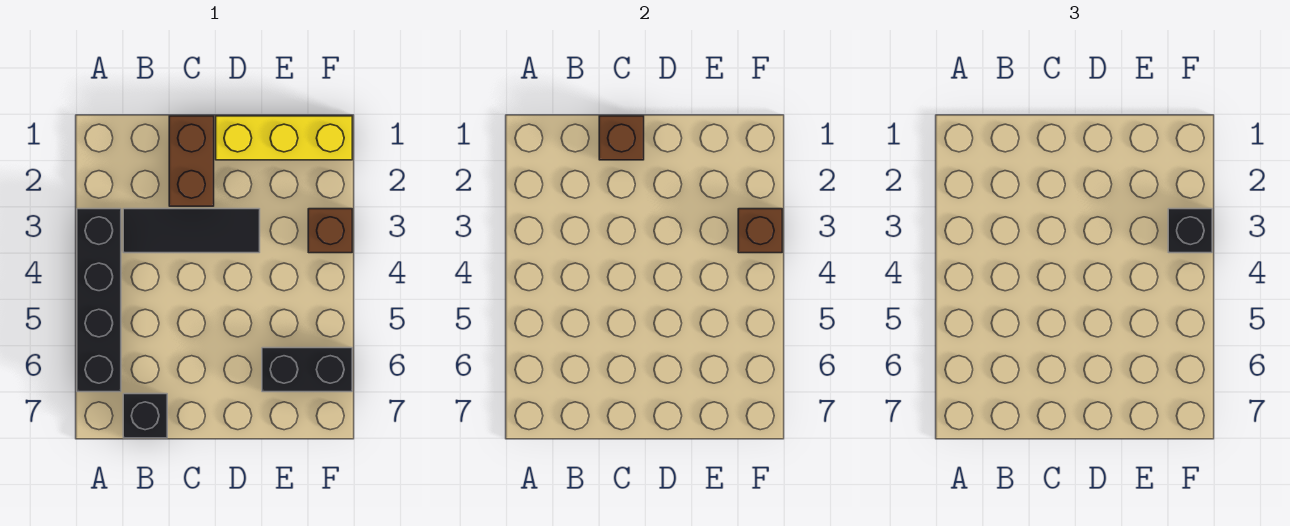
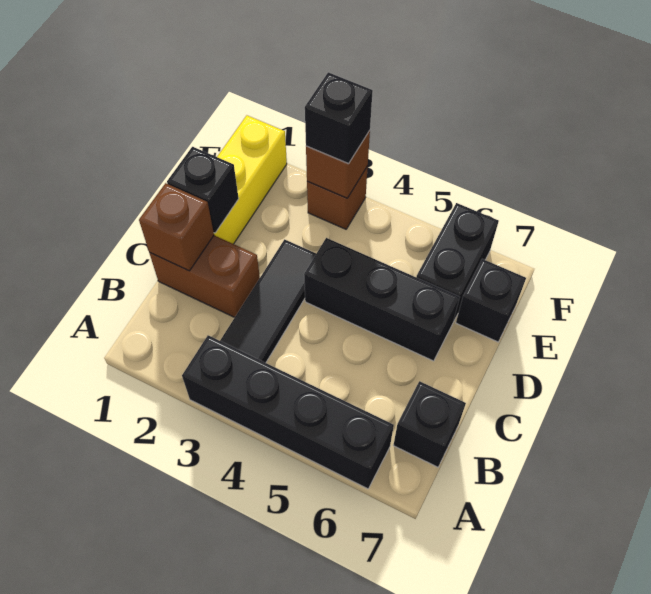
none -> black 1x1 brick [167,147,239,233]
none -> black 1x3 brick [304,238,460,361]
none -> black 1x1 brick [456,259,526,342]

